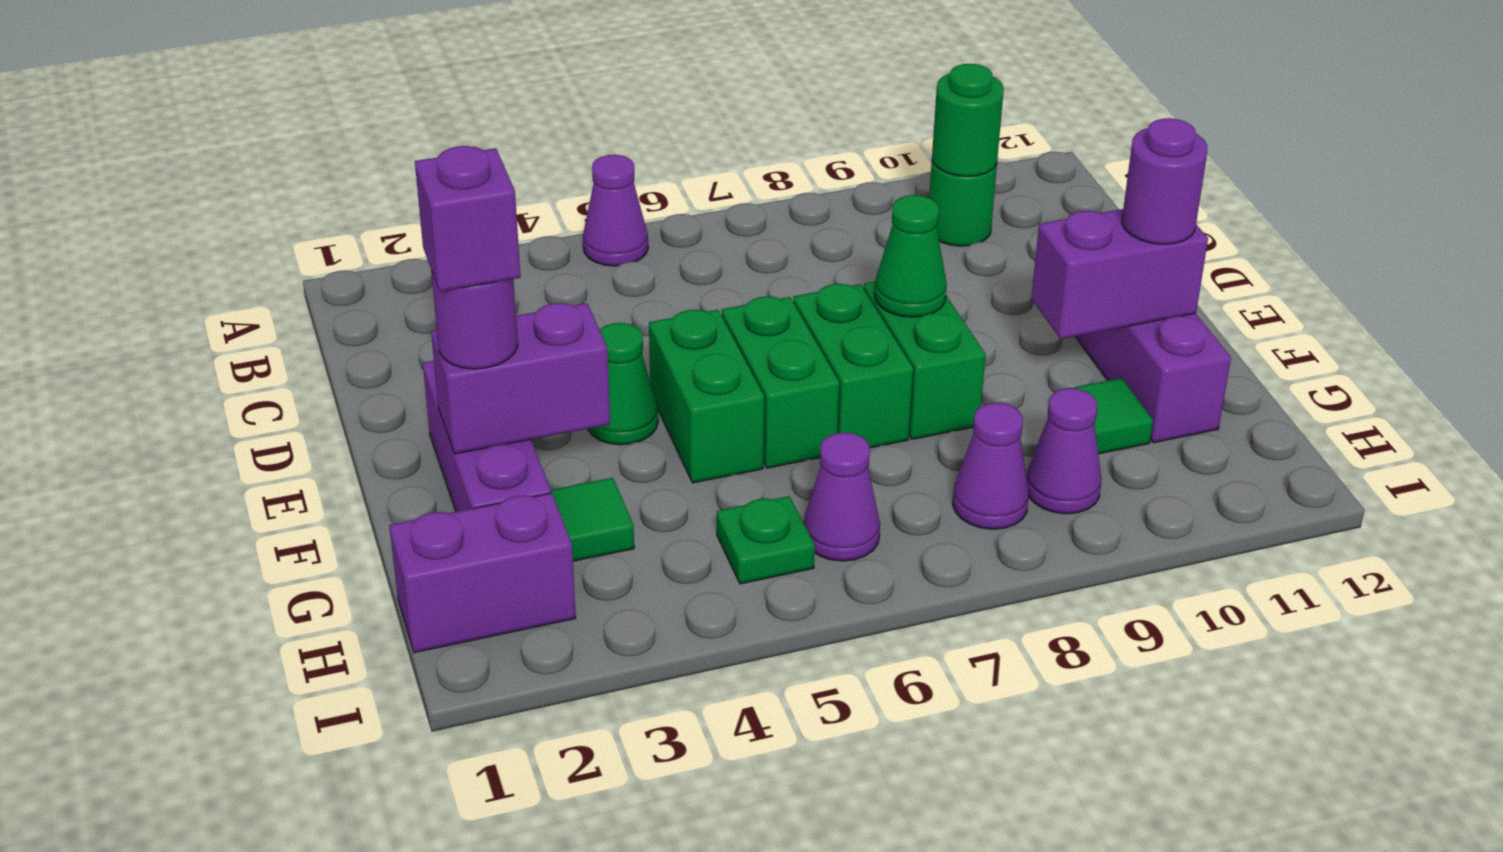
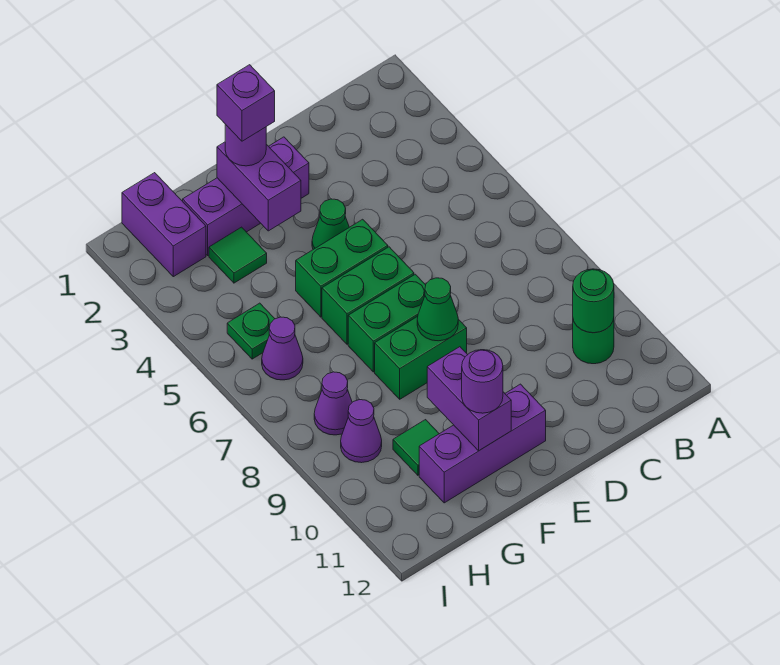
purple 1x1 cone [583,155,648,266] -> none

